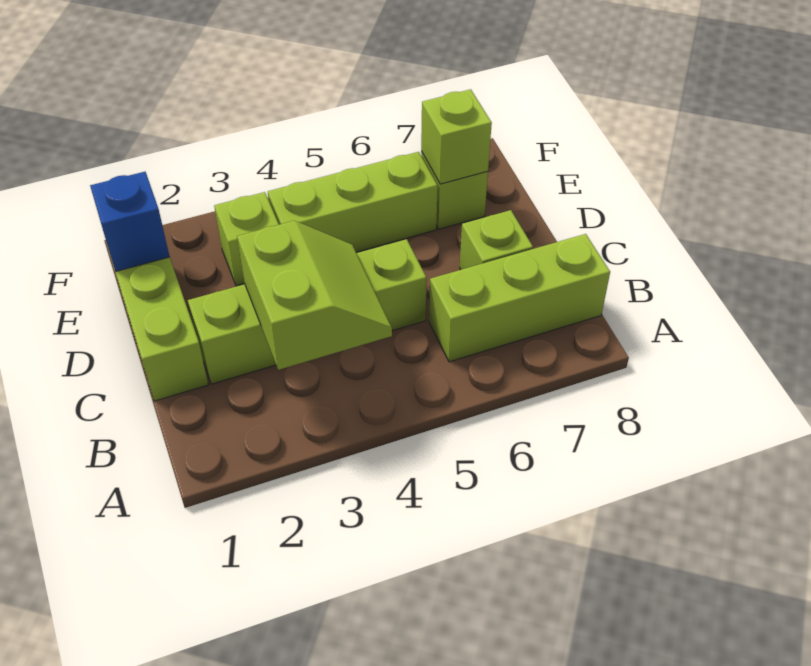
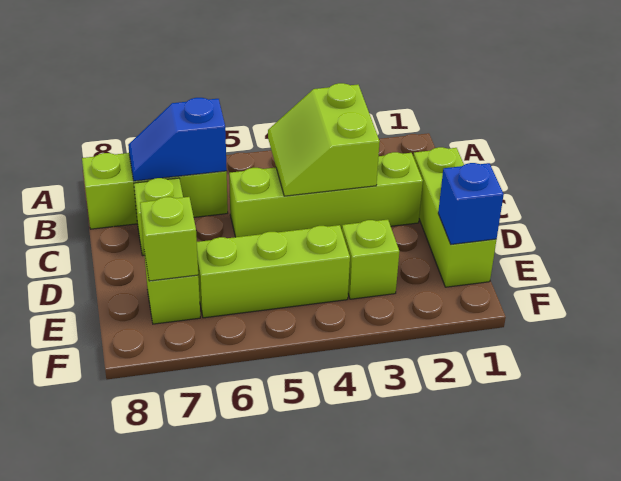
none -> blue 1x2 slope [128,98,227,181]

